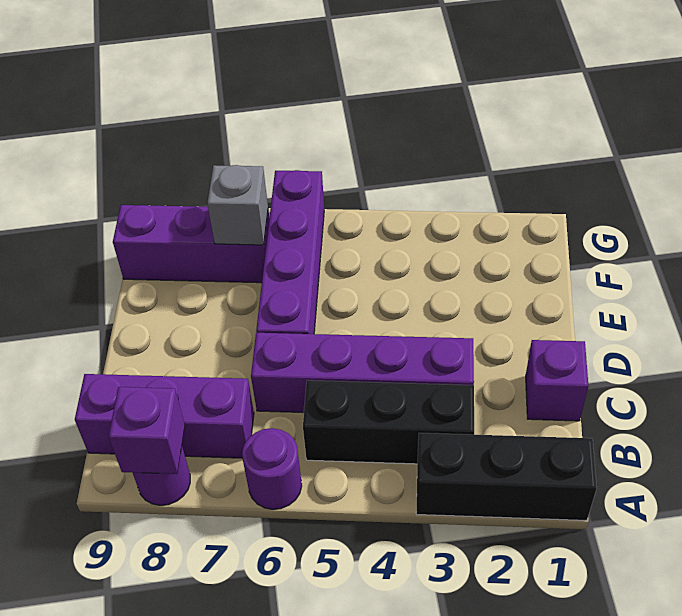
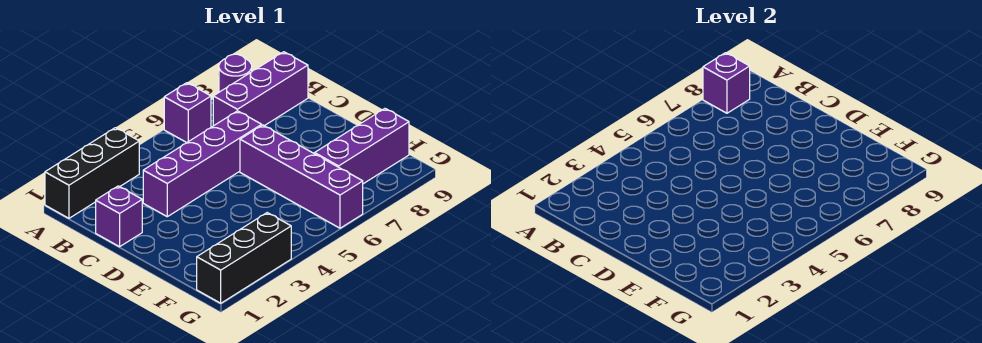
purple 1x1 round brick [242,428,302,509] -> purple 1x1 brick [164,83,211,143]
black 1x3 brick [303,380,474,464] -> black 1x3 brick moved to [197,213,291,303]
grey 1x1 brick [207,165,268,245] -> none

